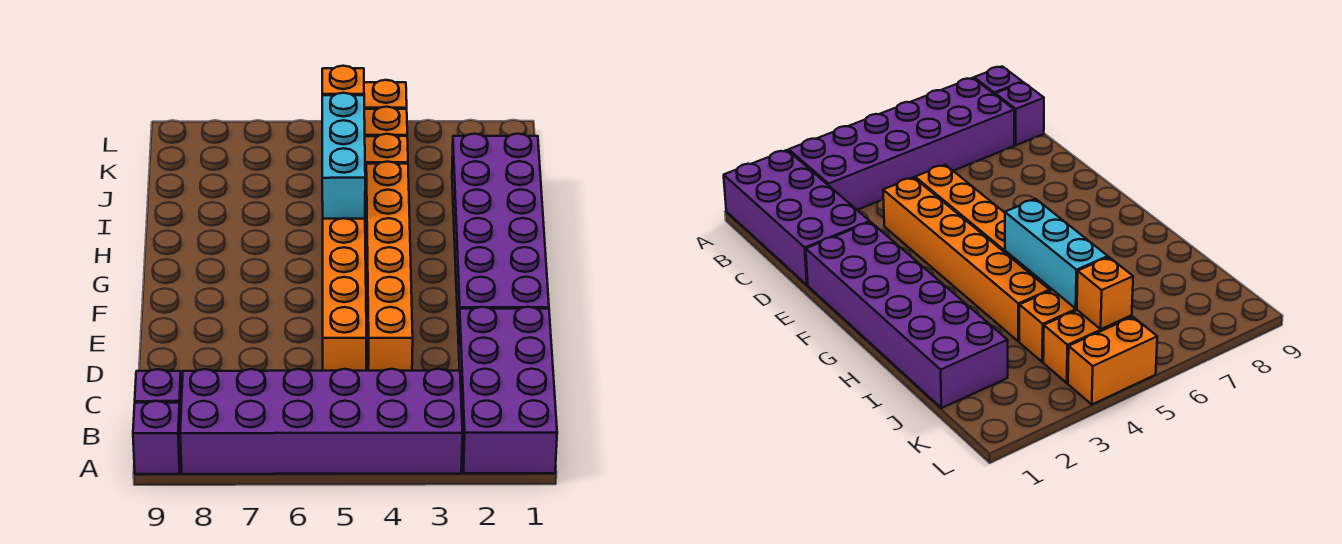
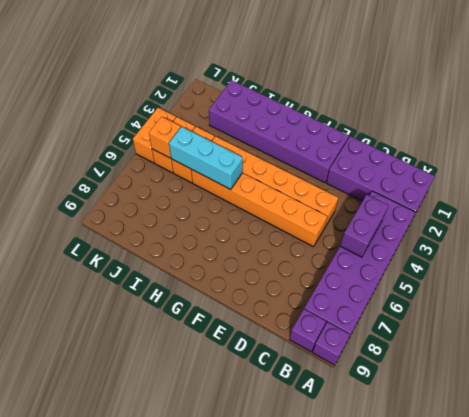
none -> purple 1x2 brick [340,195,389,257]

